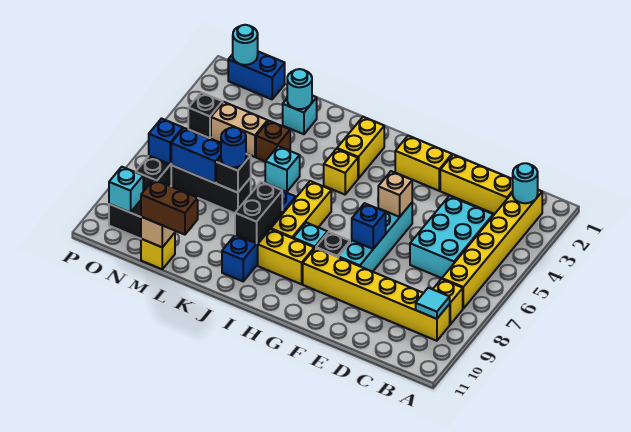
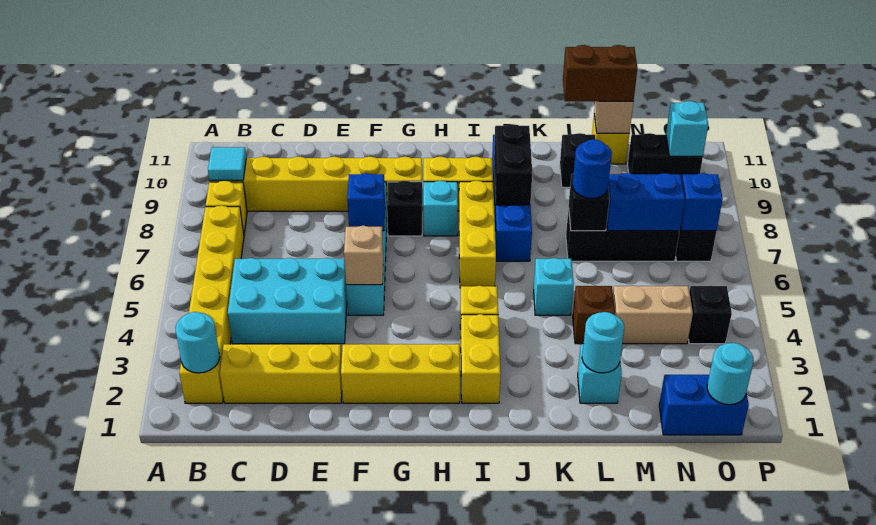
cyan 2x3 brick [410,196,493,278] -> cyan 2x3 brick turned to [228,258,347,344]
yellow 1x2 brick [395,136,452,191] -> yellow 1x3 brick [341,344,460,403]
none -> black 1x1 brick [560,133,596,187]

